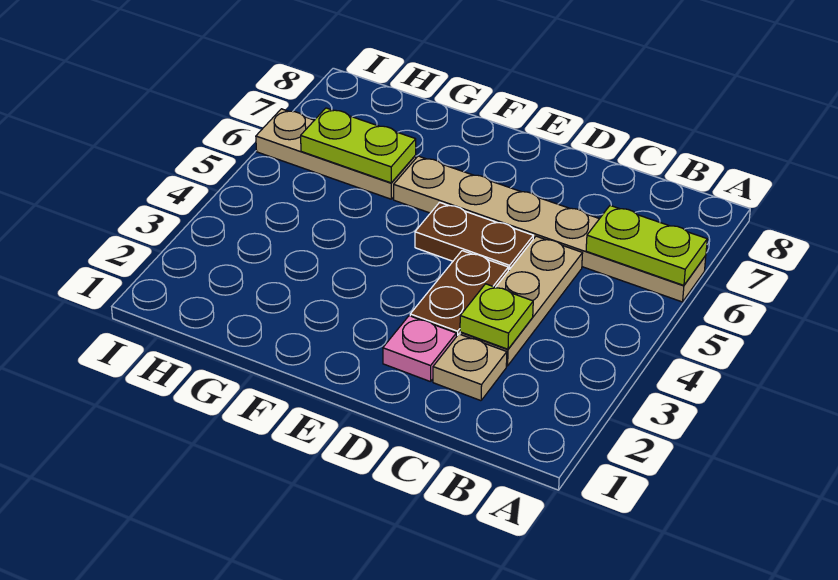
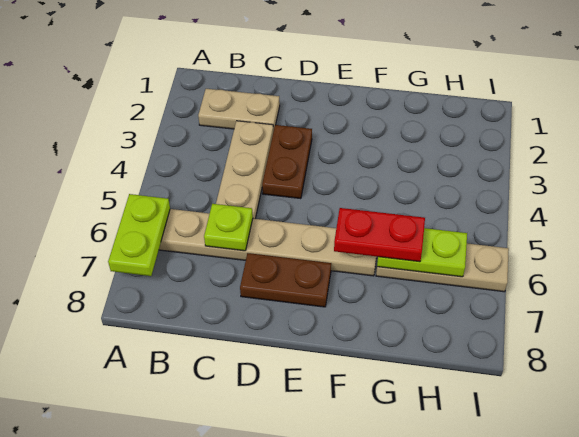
lime 1x2 plate [586,206,707,285] -> lime 1x2 plate turned to [108,194,170,276]
tan 1x1 plate [433,334,507,401] -> tan 1x2 plate [198,89,280,131]
lime 1x1 plate [460,284,533,349] -> lime 1x1 plate moved to [204,204,253,251]
pink 1x1 plate [383,316,456,382] -> none
brown 1x2 plate [415,202,533,271] -> brown 1x2 plate moved to [240,253,331,307]
none -> red 1x2 plate [334,208,425,262]

